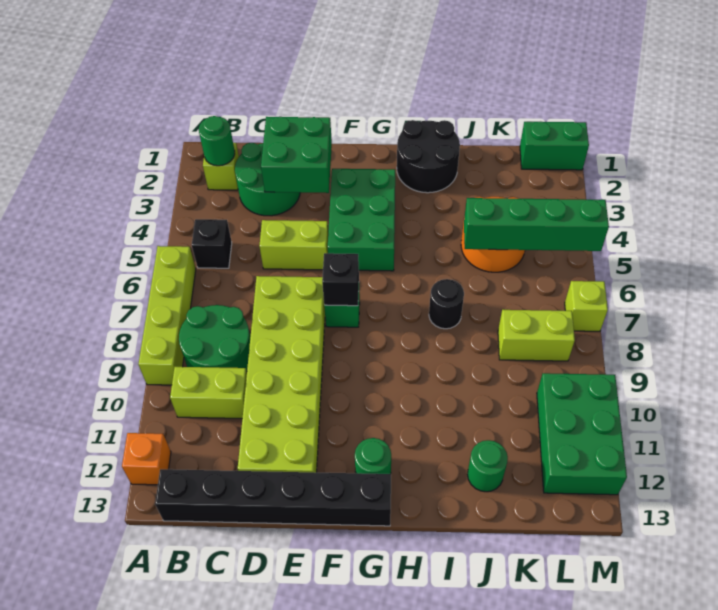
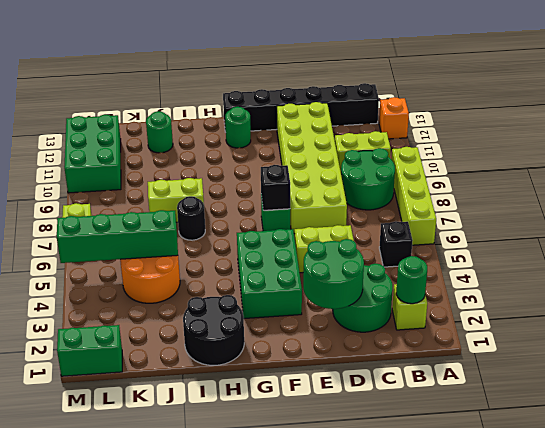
green 2x2 brick [261,117,332,193] -> green 2x2 round brick [303,239,364,309]
lime 1x2 brick [498,310,575,361] -> lime 1x2 brick moved to [148,178,204,222]

